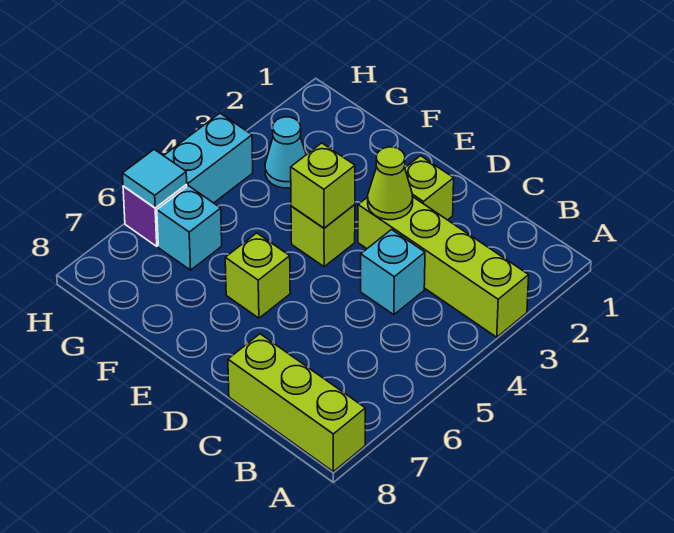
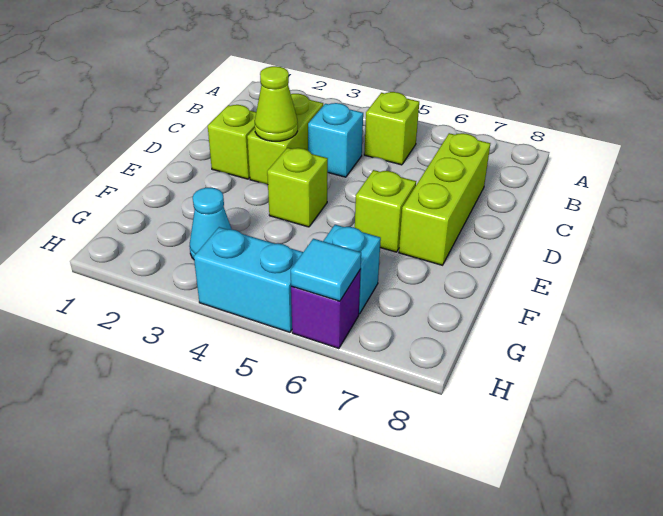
lime 1x4 brick [358,197,529,337] -> lime 1x2 brick [247,94,323,185]
lime 1x3 brick [228,334,365,472] -> lime 1x3 brick moved to [399,133,490,265]
lime 1x1 brick [291,143,355,228] -> lime 1x1 brick moved to [364,92,419,165]

